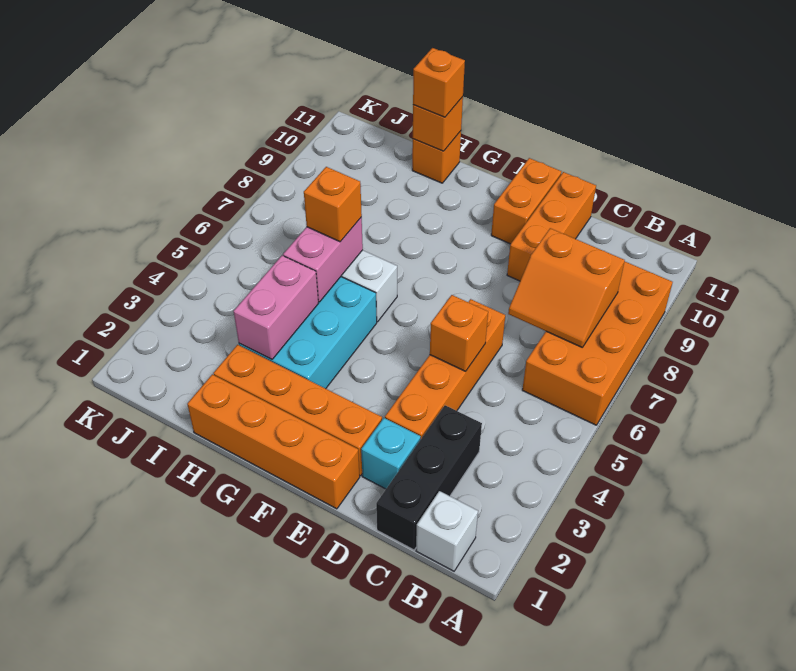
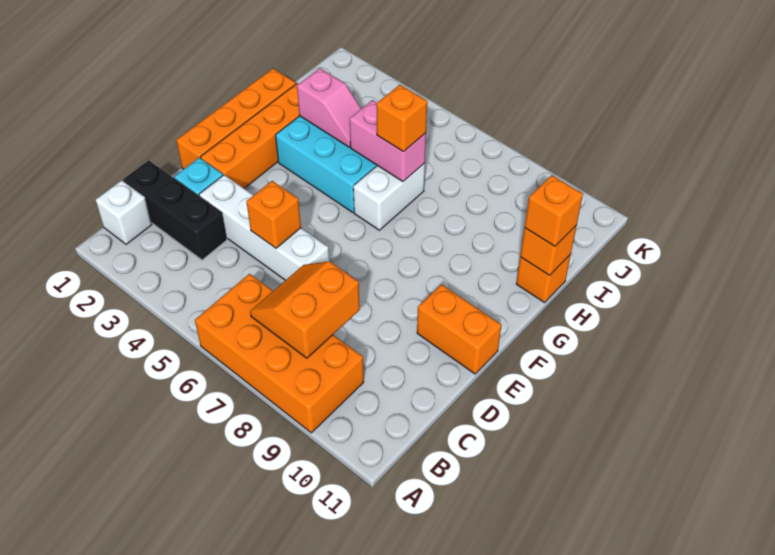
orange 1x4 brick [385,299,505,438] -> white 1x4 brick [199,175,329,280]
orange 1x3 brick [507,172,596,281] -> none
pink 1x2 brick [234,256,318,359] -> pink 1x2 slope [297,68,361,147]

